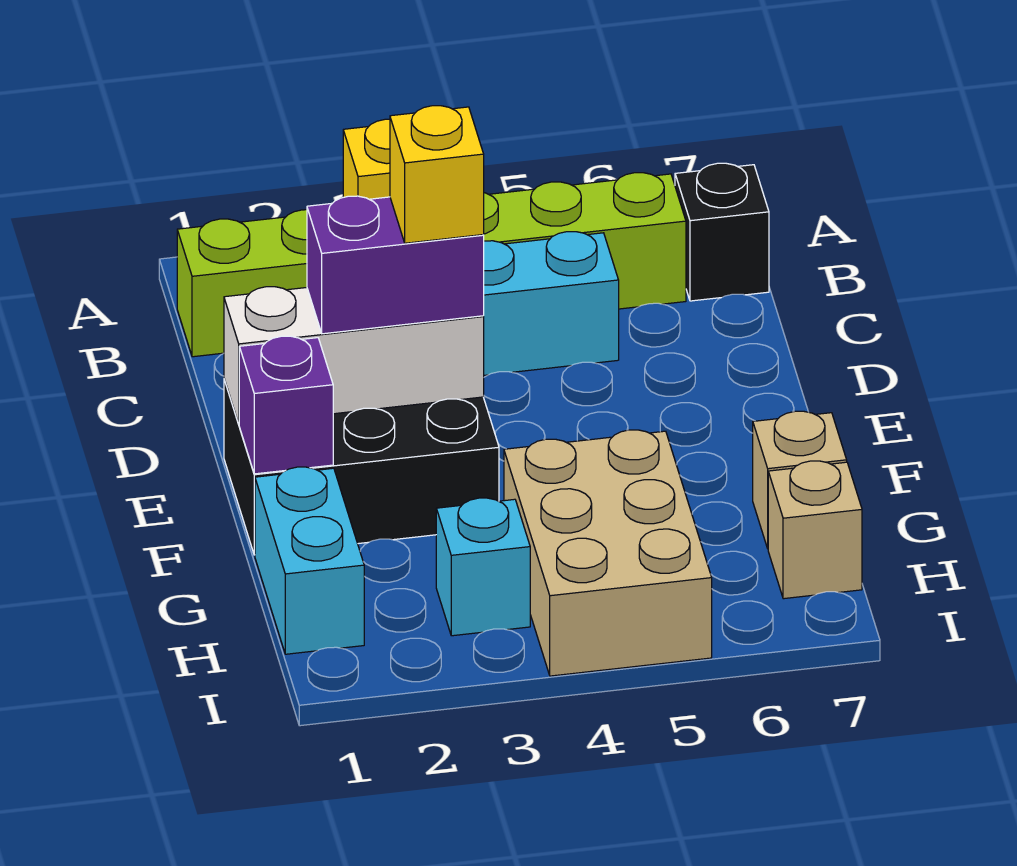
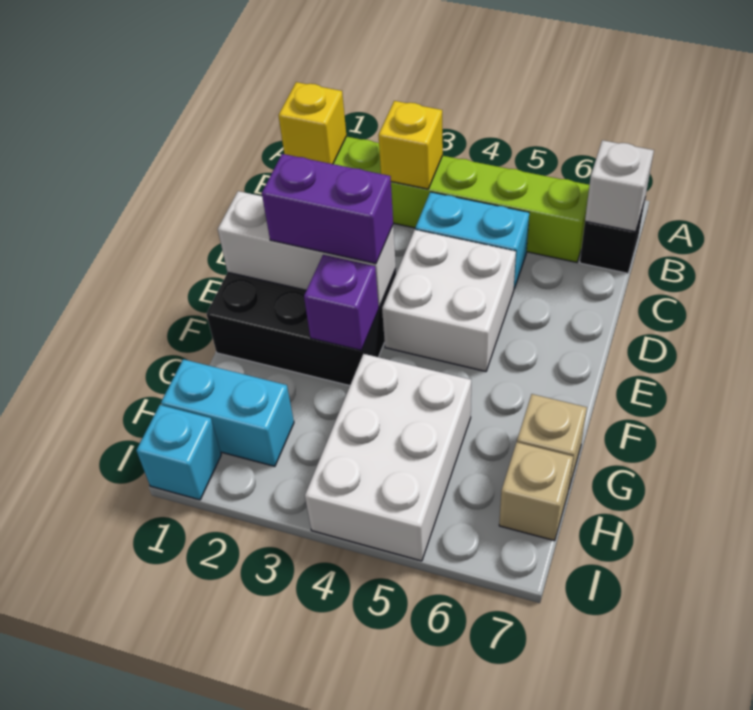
none -> white 1x1 brick [585,140,654,232]
none -> white 2x2 brick [382,230,516,371]
yellow 1x1 brick [390,106,484,243] -> yellow 1x1 brick moved to [278,82,346,164]
purple 1x1 brick [239,336,333,474] -> purple 1x1 brick moved to [304,255,379,351]
cyan 1x2 brick [255,467,364,654] -> cyan 1x2 brick turned to [161,359,294,466]
tan 2x3 brick [504,430,712,676] -> white 2x3 brick [305,354,471,561]
cyan 1x1 brick [436,498,530,636] -> cyan 1x1 brick moved to [136,405,221,500]

